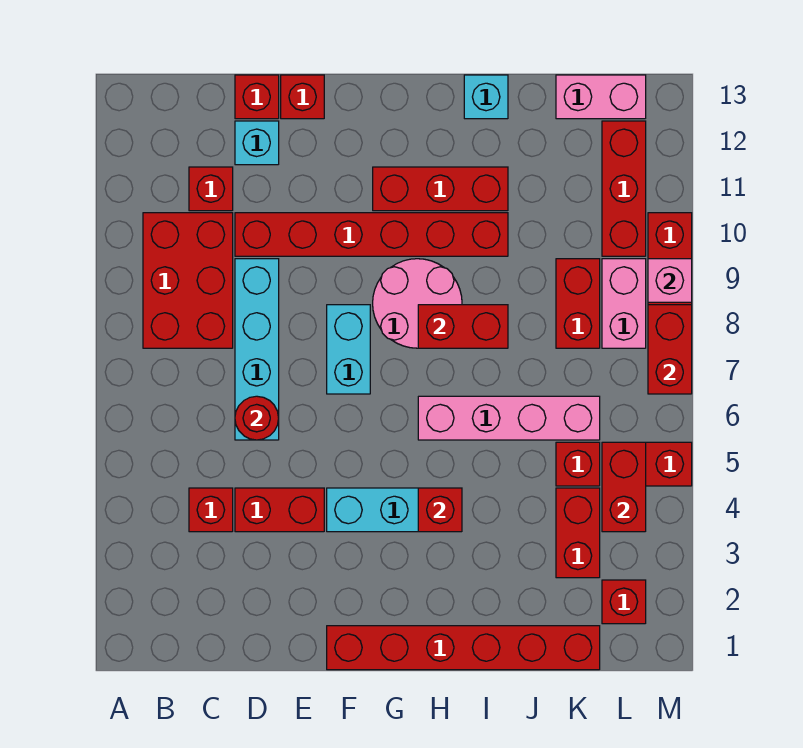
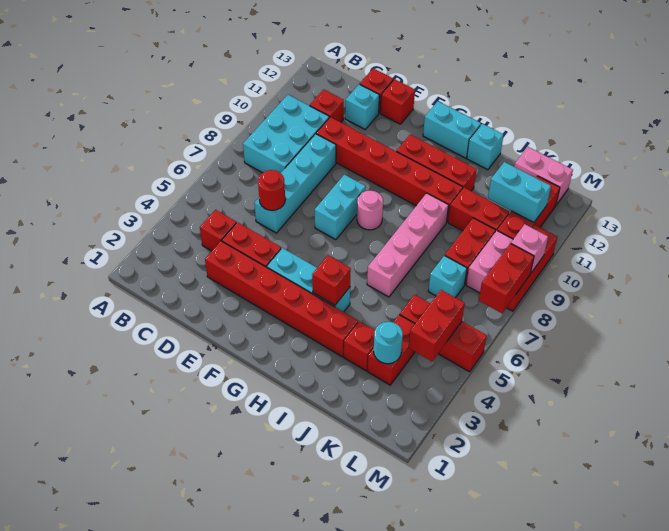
red 2x3 brick [143,213,233,348] -> cyan 2x3 brick [243,95,329,173]
red 1x6 brick [327,626,600,670] -> red 1x6 brick moved to [205,241,358,357]
pink 2x2 round brick [373,259,462,348] -> pink 1x1 round brick [357,191,383,230]
none -> cyan 1x2 brick [423,101,481,158]
pink 1x4 brick [418,396,600,440] -> pink 1x4 brick turned to [367,193,449,297]
red 1x2 brick [418,305,508,348] -> red 1x2 brick moved to [448,188,509,232]
none -> cyan 1x1 round brick [374,322,403,364]
none -> cyan 1x1 brick [428,256,467,298]
none -> cyan 1x2 brick [488,162,551,223]
red 1x1 brick [602,580,646,624] -> red 1x1 brick moved to [344,321,375,371]

